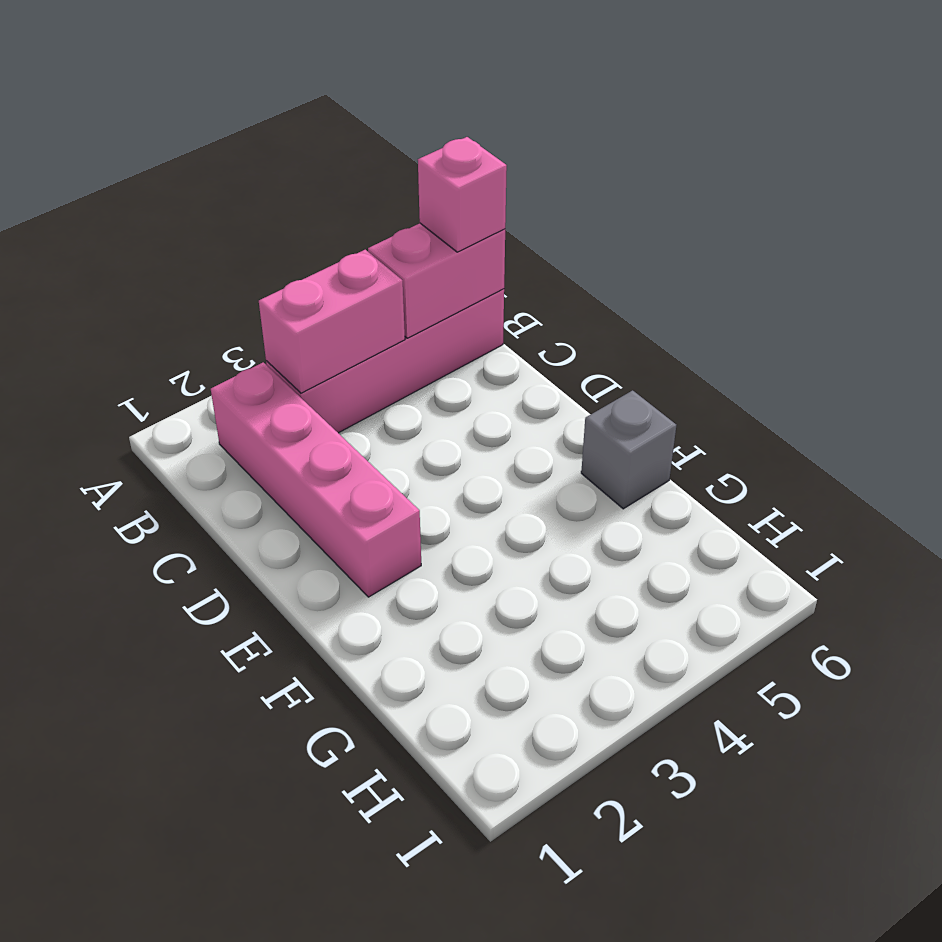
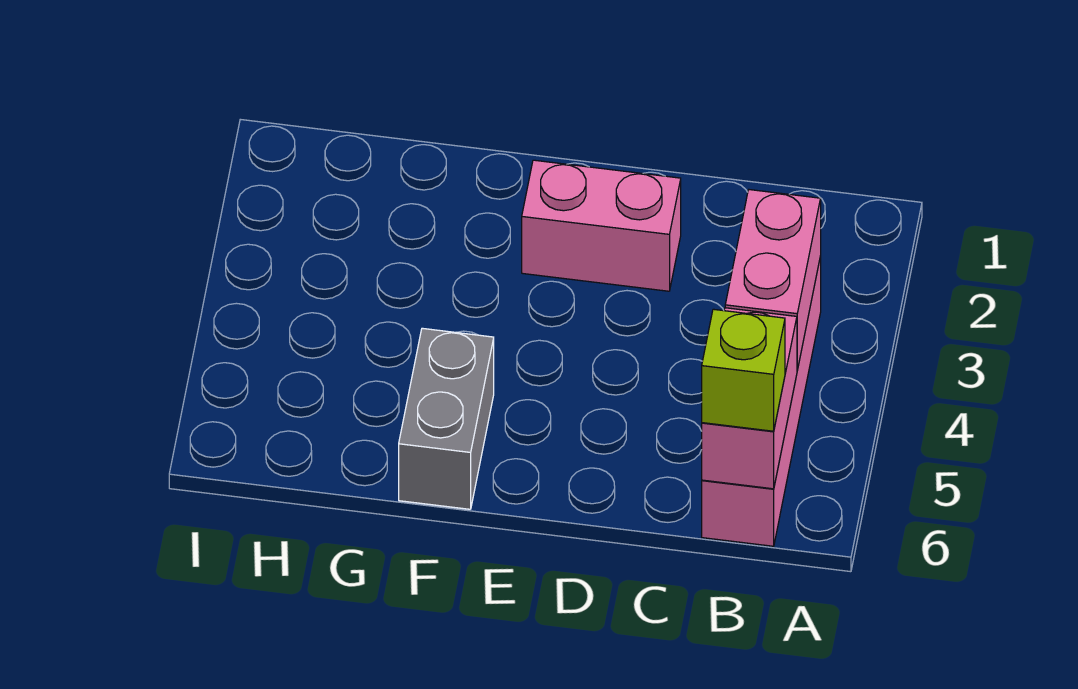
pink 1x4 brick [211,362,421,597] -> pink 1x2 brick [522,160,681,291]
pink 1x1 brick [418,137,507,252] -> lime 1x1 brick [702,309,785,431]
grey 1x1 brick [581,390,676,509] -> grey 1x2 brick [399,328,494,509]

